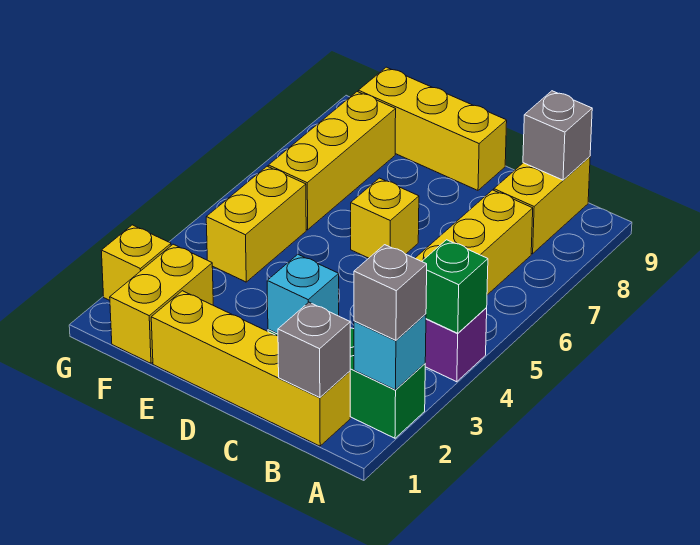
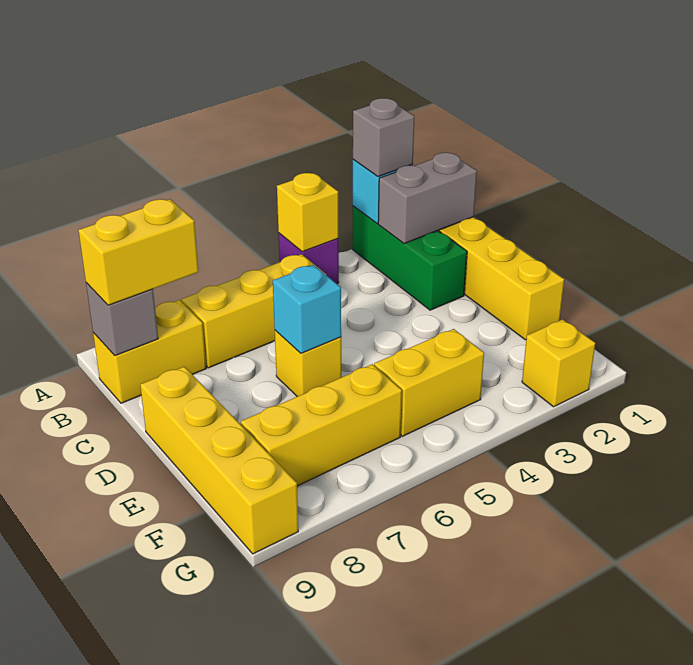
green 1x1 brick [422,240,488,333] -> yellow 1x1 brick [277,173,338,252]
grey 1x1 brick [278,302,350,398] -> grey 1x2 brick [378,153,477,244]
cyan 1x1 brick [267,255,339,334] -> cyan 1x1 brick moved to [273,265,341,353]
yellow 1x3 brick [358,67,507,190] -> yellow 1x4 brick [140,367,298,554]
yellow 1x2 brick [110,244,213,363] -> yellow 1x2 brick moved to [78,199,198,305]

